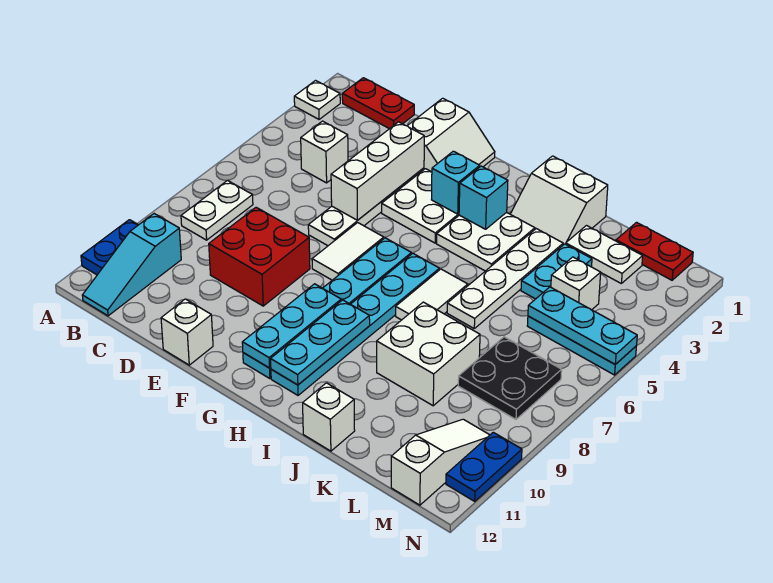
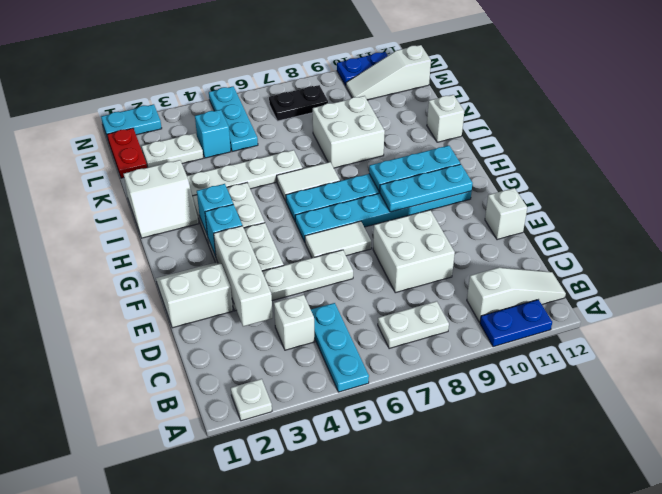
red 1x2 plate [342,78,414,129] -> none
cyan 1x3 slope [82,214,181,316] -> white 1x3 slope [467,268,566,323]
red 2x2 brick [209,207,310,306] -> white 2x2 brick [373,210,455,293]
white 1x3 brick [331,122,424,220] -> white 1x3 brick turned to [214,226,273,326]
white 2x2 slope [510,156,608,245] -> white 2x2 slope turned to [124,160,199,238]
white 1x2 plate [566,226,643,283] -> white 1x2 plate turned to [142,133,203,167]
cyan 1x2 plate [521,244,592,299] -> cyan 1x2 plate moved to [101,104,162,139]
white 1x1 brick [551,257,601,310] -> cyan 1x1 brick [195,110,231,158]
cyan 1x3 plate [528,287,637,364] -> cyan 1x3 plate moved to [311,303,369,392]
black 2x2 plate [458,337,562,419] -> black 1x2 plate [269,85,328,121]

